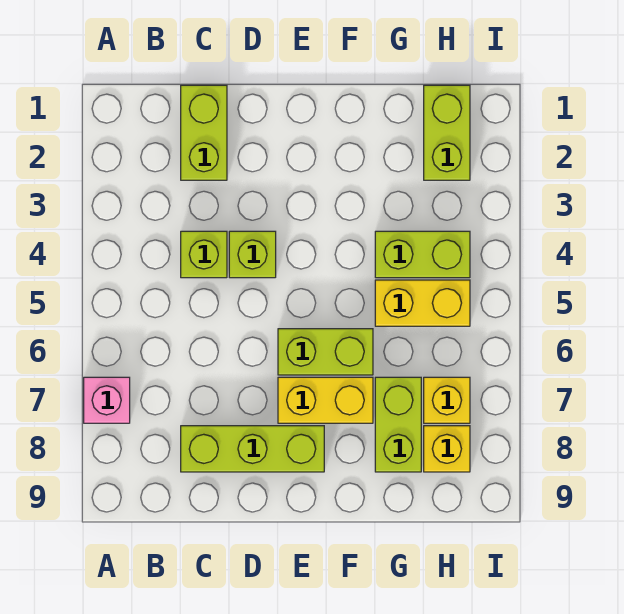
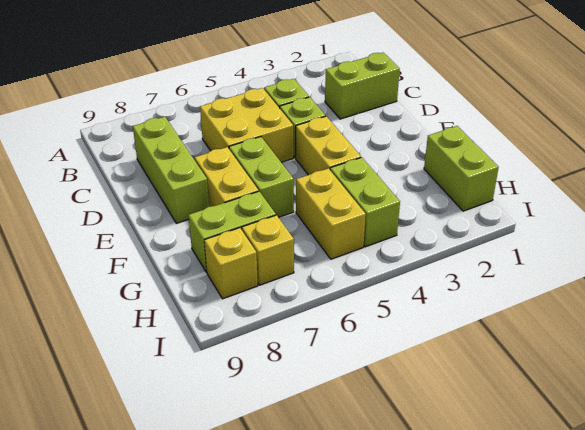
pink 1x1 brick [84,377,130,423] -> none
none -> yellow 2x2 brick [200,88,293,162]
none -> yellow 1x2 brick [296,116,361,175]
lime 1x2 brick [424,85,470,180] -> lime 1x2 brick turned to [424,126,499,211]

